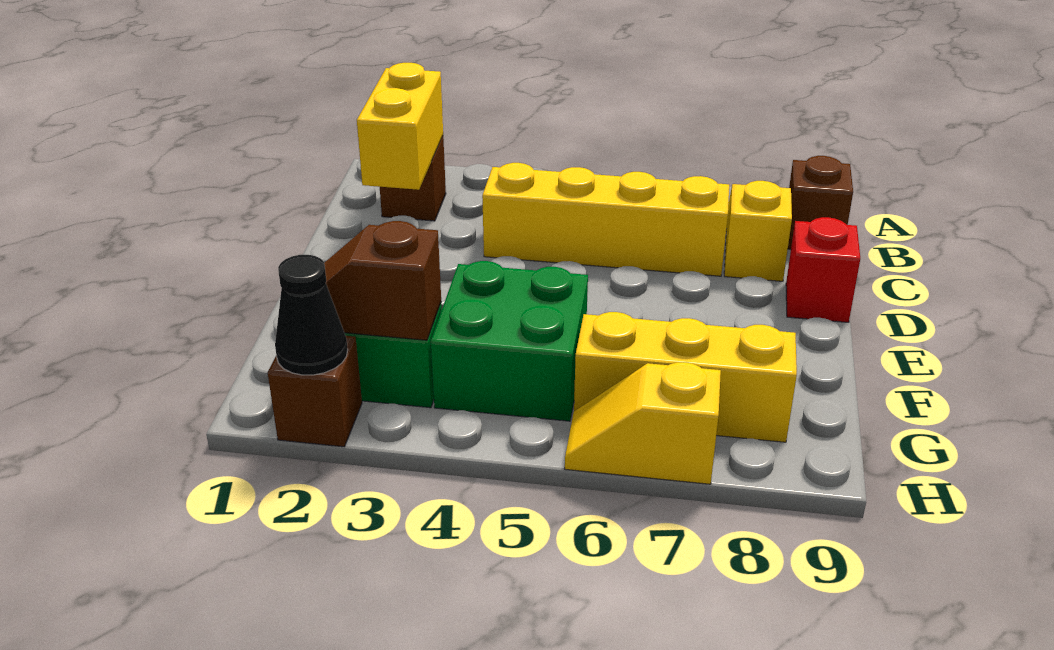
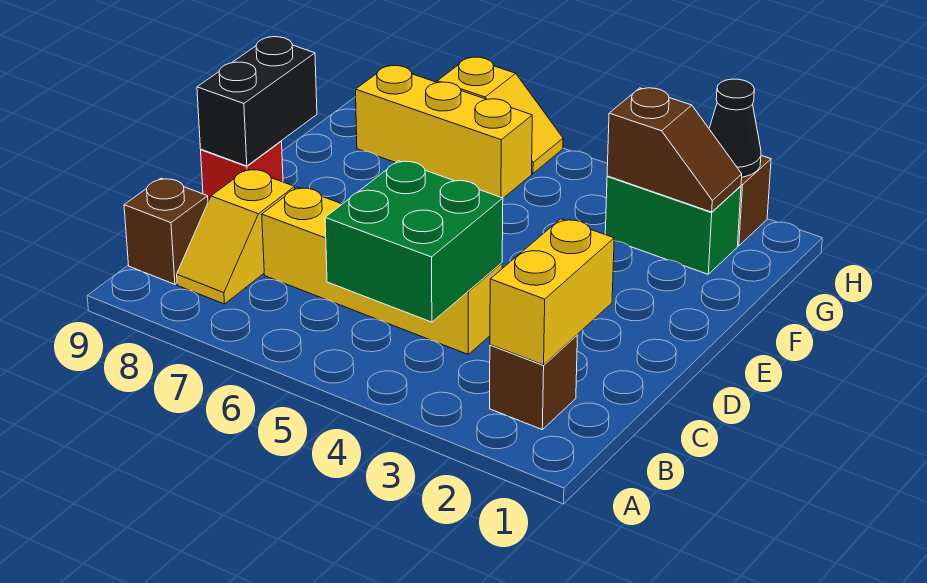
none -> black 1x2 brick [197,37,317,166]
green 2x2 brick [431,261,588,421] -> green 2x2 brick moved to [325,161,503,322]

